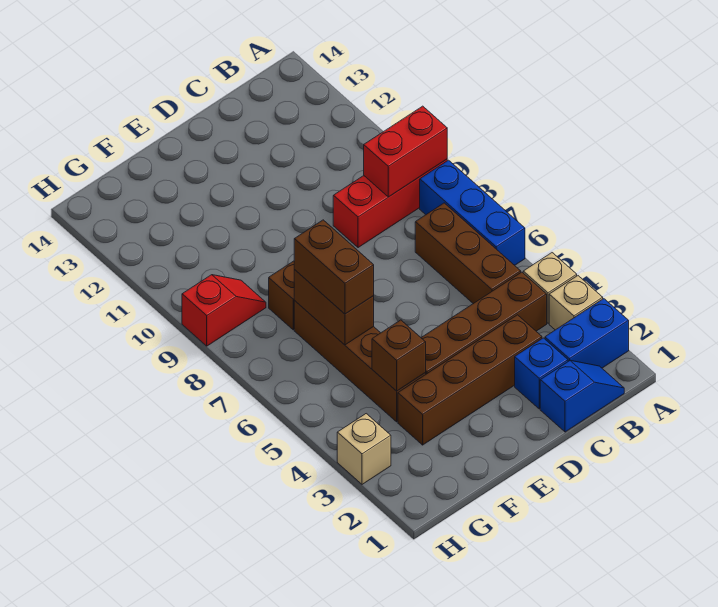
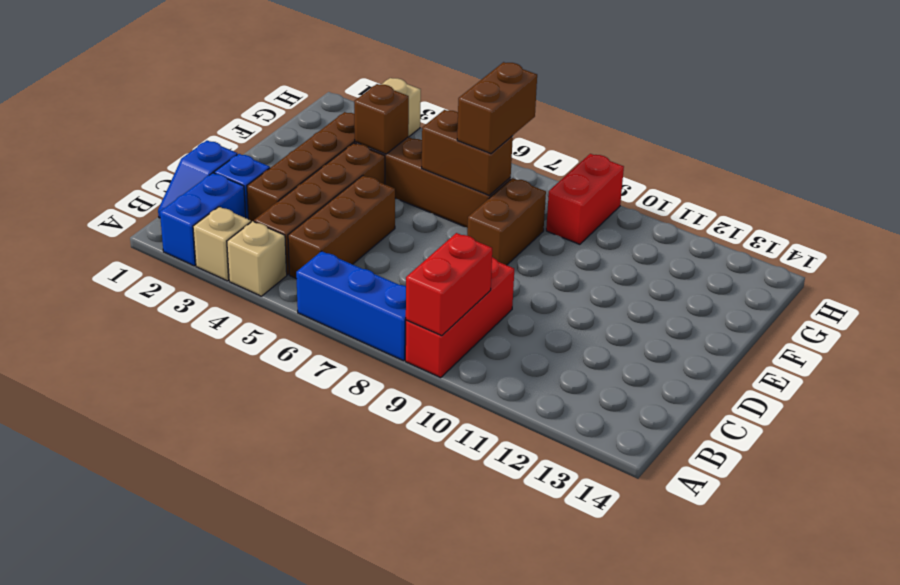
brown 1x3 brick [415,203,521,304] -> brown 1x3 brick turned to [288,176,395,279]
brown 1x2 brick [294,220,374,314] -> brown 1x2 brick turned to [457,62,537,154]
red 1x2 slope [182,275,266,346] -> red 1x2 brick [546,154,624,244]

